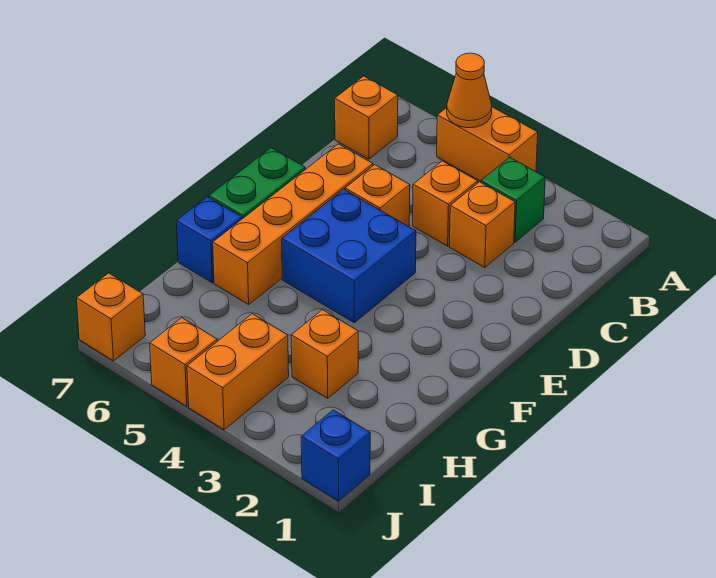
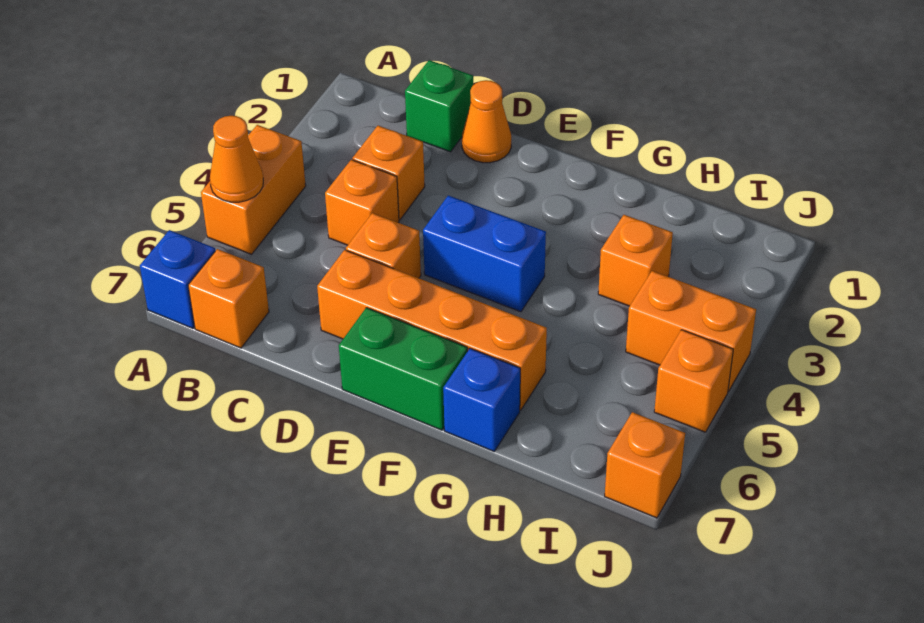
green 1x1 brick [481,157,545,242] -> green 1x1 brick moved to [405,60,473,152]
none -> orange 1x1 cone [462,80,511,163]
blue 2x2 brick [282,189,416,323] -> blue 1x2 brick [423,195,546,312]
blue 1x1 brick [301,410,370,501] -> blue 1x1 brick moved to [140,230,215,328]

